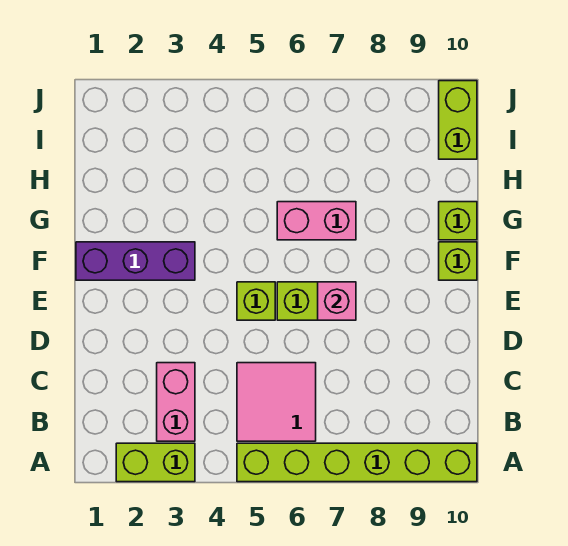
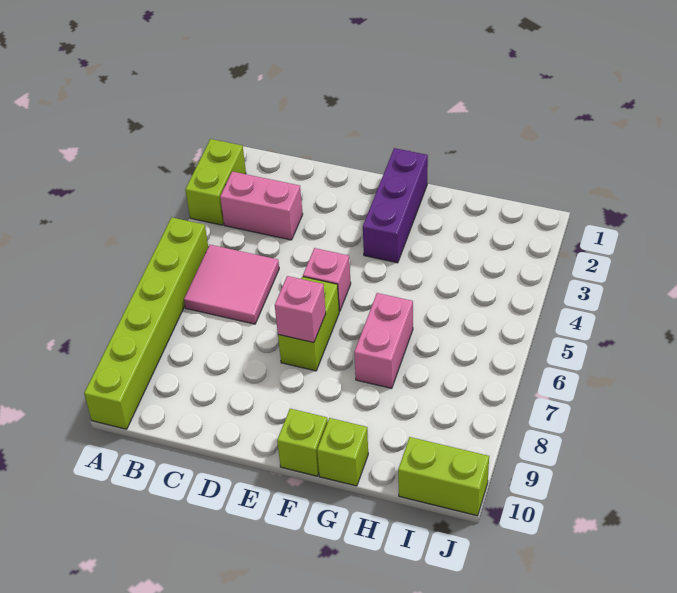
lime 1x1 brick [237,282,275,320] -> pink 1x1 brick [303,248,351,311]

